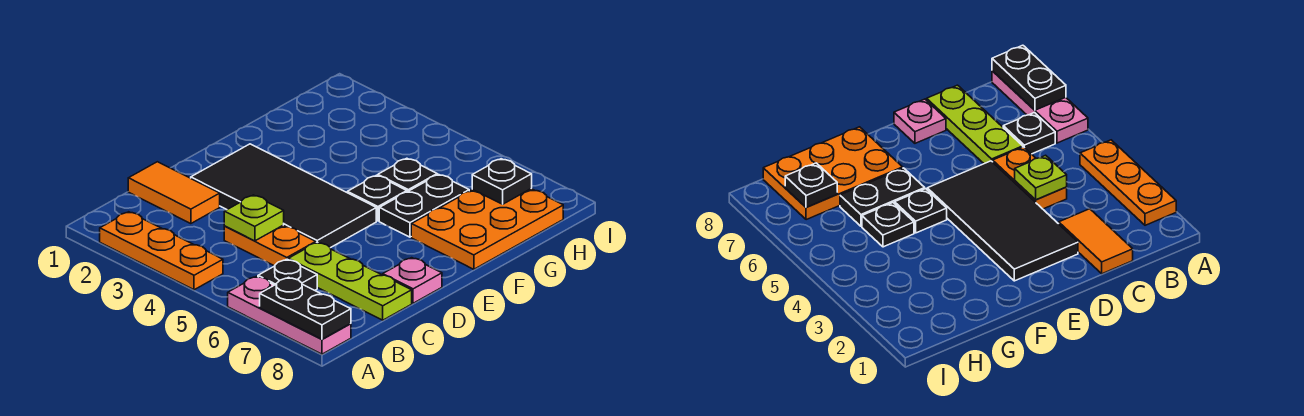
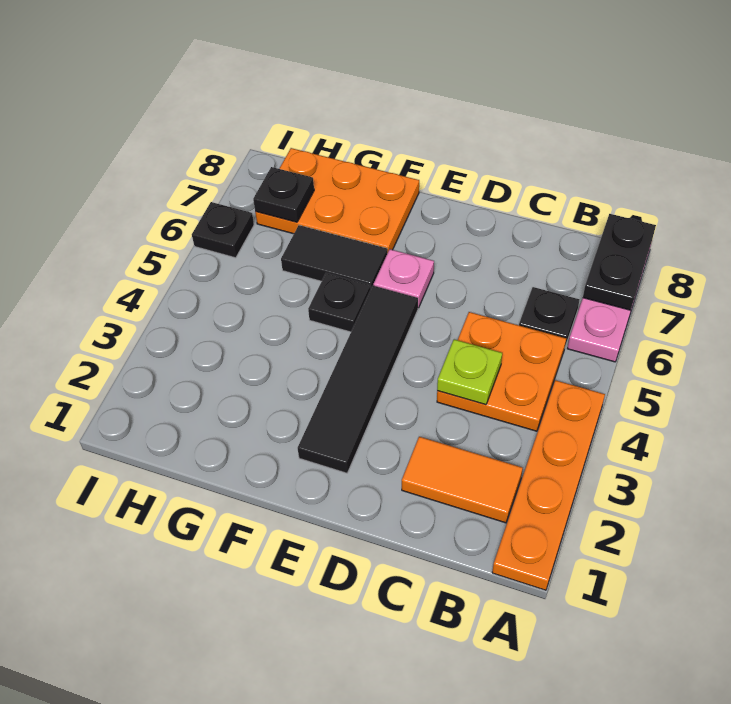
orange 1x3 plate [100,212,223,290] -> orange 1x4 plate [492,380,605,590]
orange 1x2 tile [128,162,220,224] -> orange 1x2 tile turned to [402,437,523,523]
orange 1x2 plate [224,225,316,266] -> orange 2x2 plate [437,312,566,431]
lime 1x3 plate [288,242,412,320] -> none
black 2x4 tile [191,144,376,248] -> black 1x4 tile [298,286,418,473]
pink 1x1 plate [383,258,442,303] -> pink 1x1 plate moved to [373,249,434,308]
black 1x2 plate [379,174,469,237] -> black 1x2 tile [281,225,387,289]
black 1x1 plate [378,158,437,192] -> black 1x1 plate moved to [192,202,254,258]

